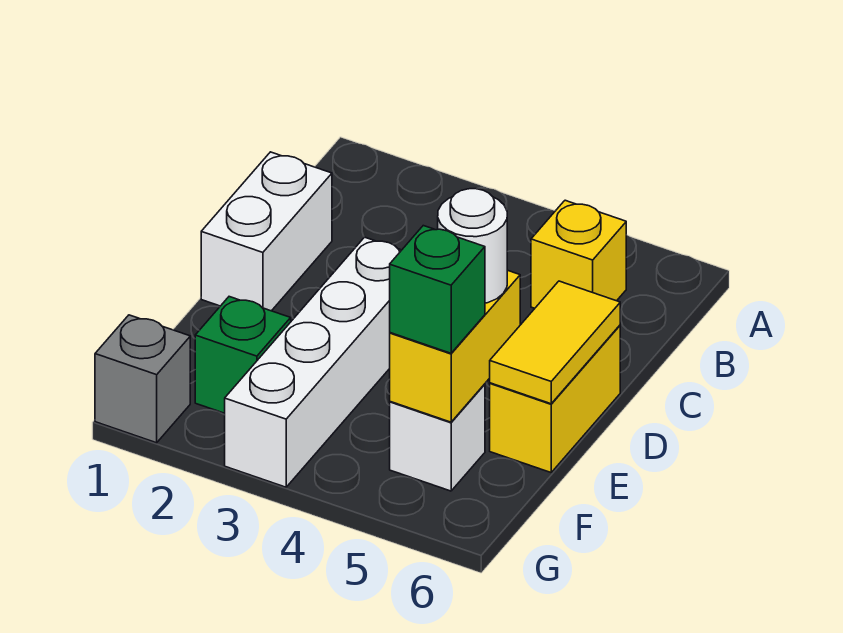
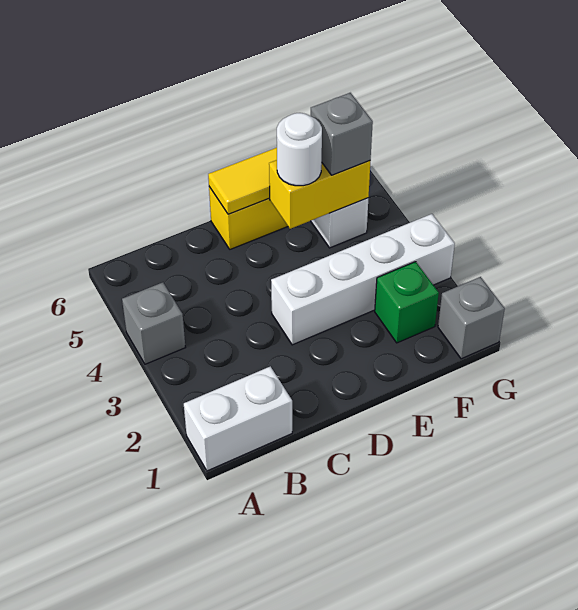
none -> grey 1x1 brick [122,282,185,364]
yellow 1x1 brick [531,200,626,308] -> none
white 1x2 brick [201,152,332,311] -> white 1x2 brick moved to [184,366,292,471]
green 1x1 brick [390,226,485,353] -> grey 1x1 brick [311,93,373,175]

